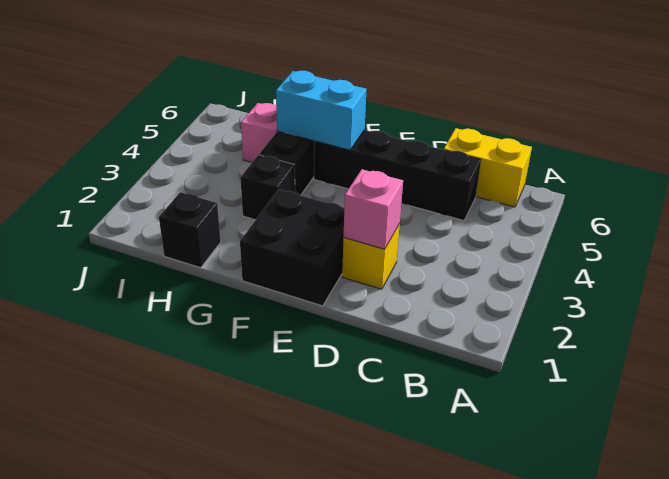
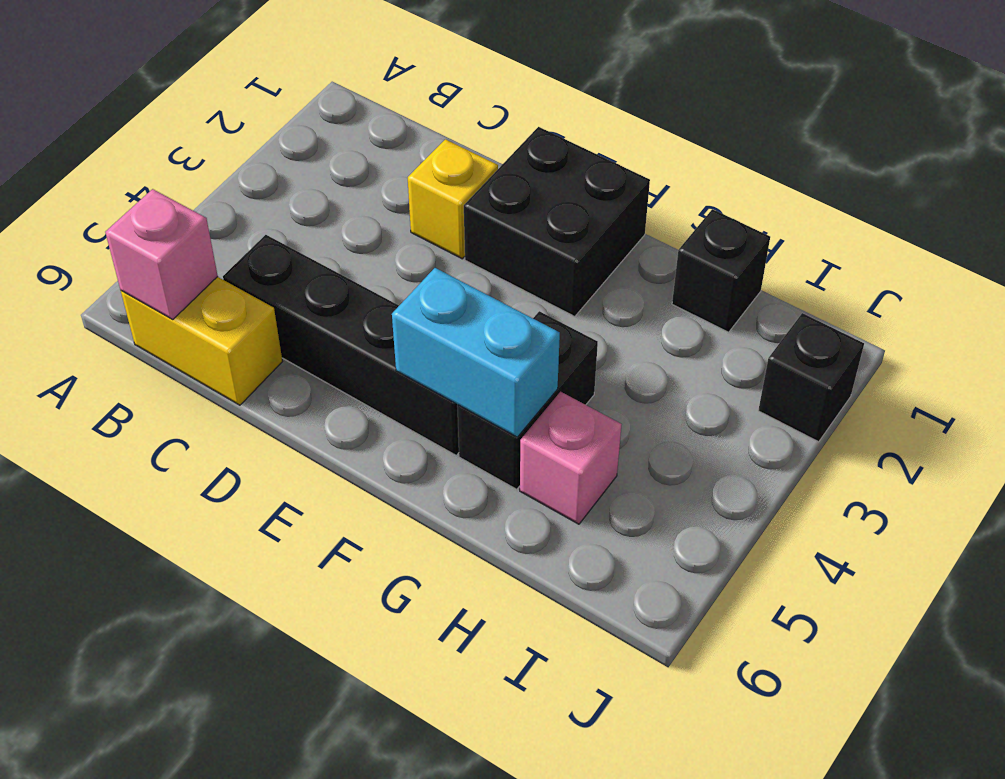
pink 1x1 brick [344,169,403,249] -> pink 1x1 brick moved to [105,189,218,320]
black 1x1 brick [240,155,295,220] -> black 1x1 brick moved to [758,313,864,442]

